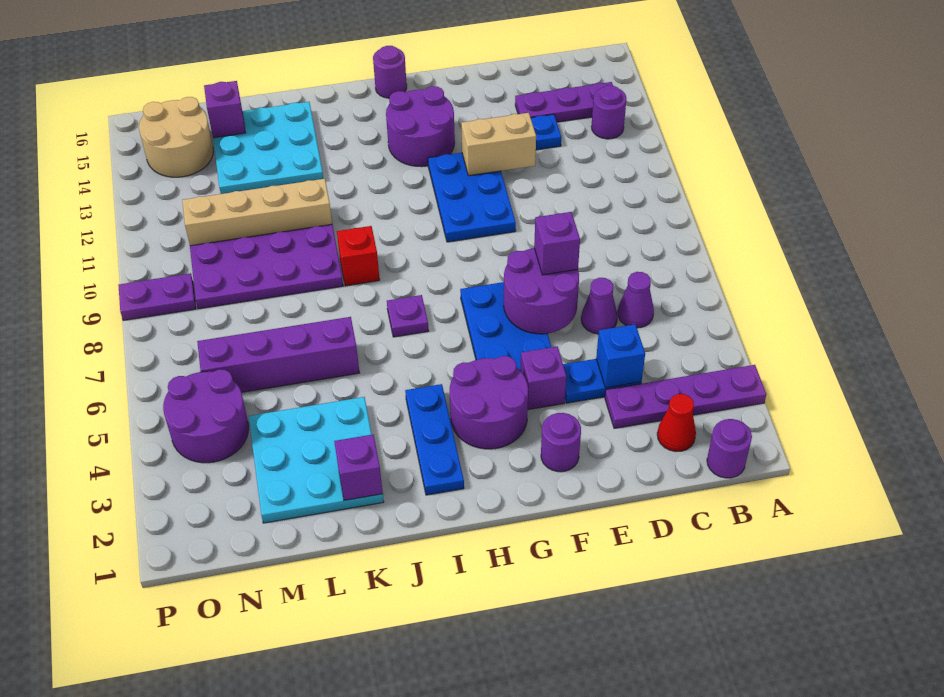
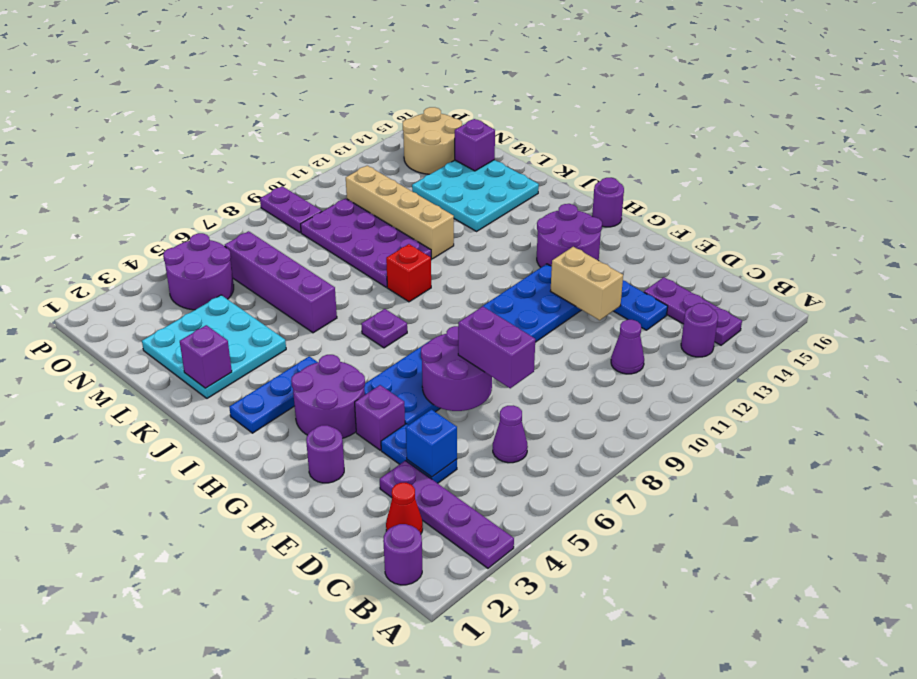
purple 1x1 cone [581,278,617,334] -> purple 1x1 cone moved to [611,320,644,374]
purple 1x1 brick [534,212,580,275] -> purple 1x2 brick [458,306,535,388]

